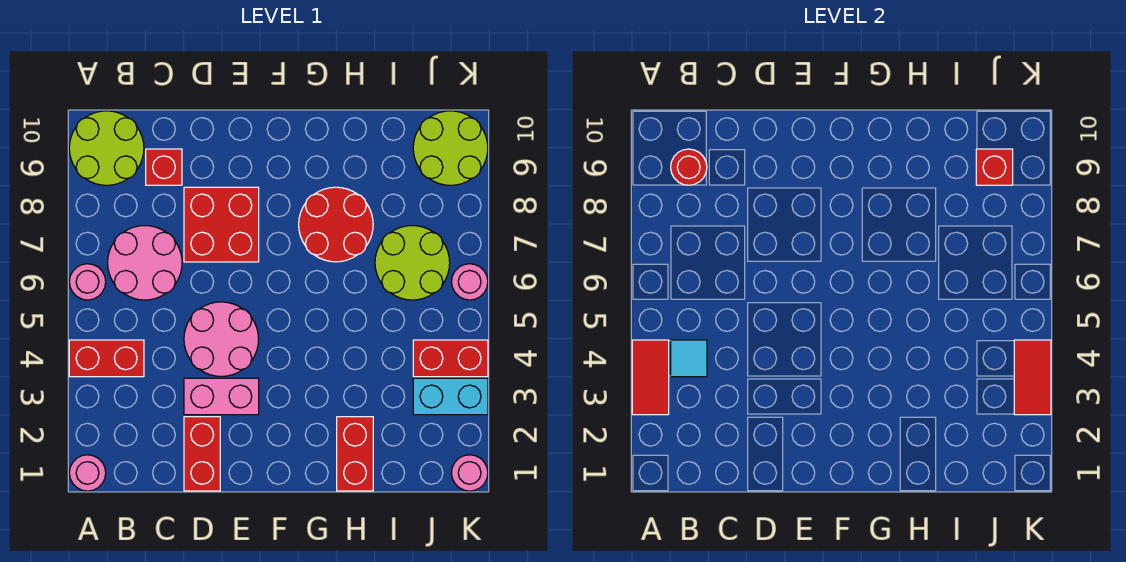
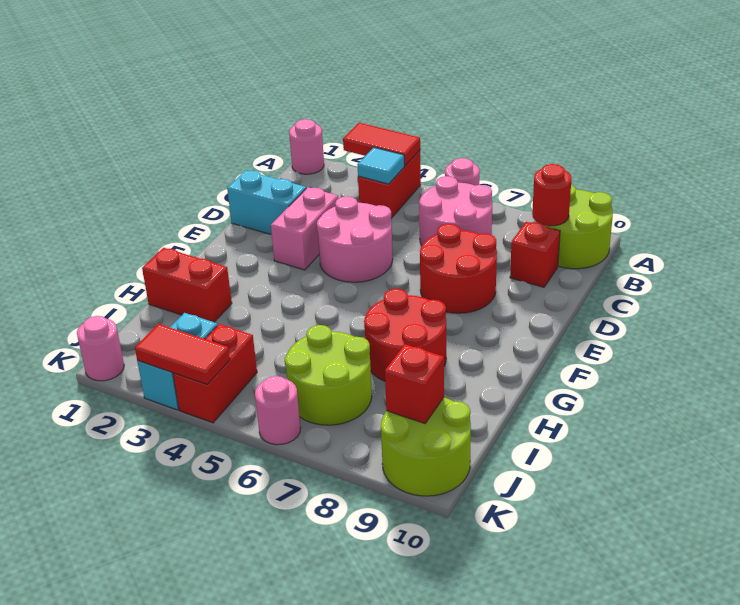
red 1x2 brick [184,417,220,491] -> cyan 1x2 brick [227,170,306,235]
red 2x2 brick [184,187,259,262] -> red 2x2 round brick [420,224,497,313]

